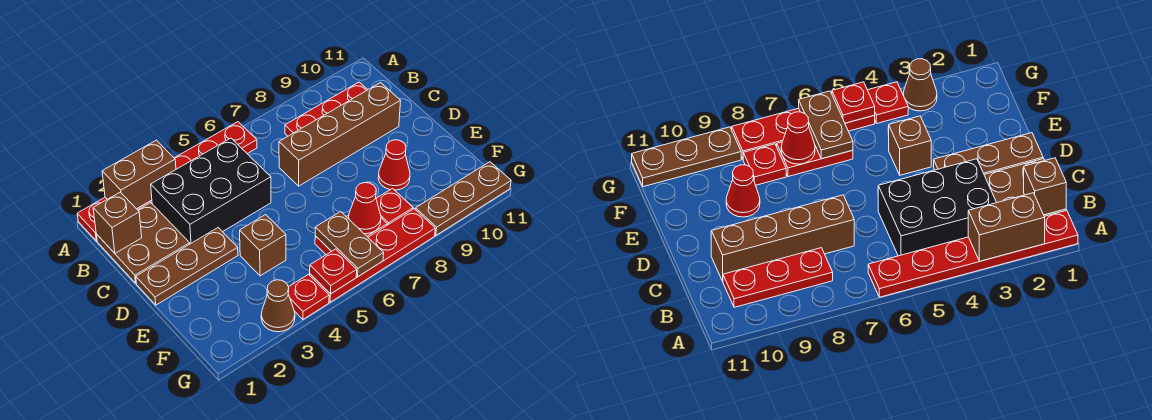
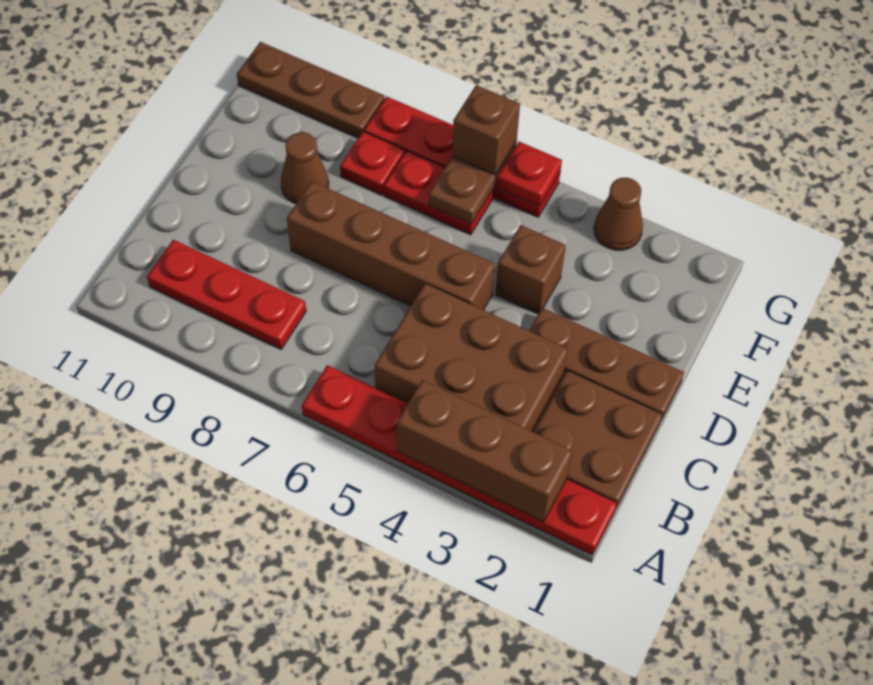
brown 1x2 brick [102,140,176,209] -> brown 1x3 brick [397,380,572,522]
brown 1x1 brick [93,192,142,253] -> brown 1x1 brick moved to [452,85,520,175]
black 2x3 brick [151,138,271,244] -> brown 2x3 brick [375,284,568,432]
brown 1x4 brick [279,83,401,186] -> brown 1x4 brick moved to [287,181,495,310]
red 1x1 cone [378,140,410,190] -> brown 1x1 cone [281,132,329,204]
red 1x1 cone [349,183,381,234] -> none
red 1x1 plate [288,274,329,319] -> none

